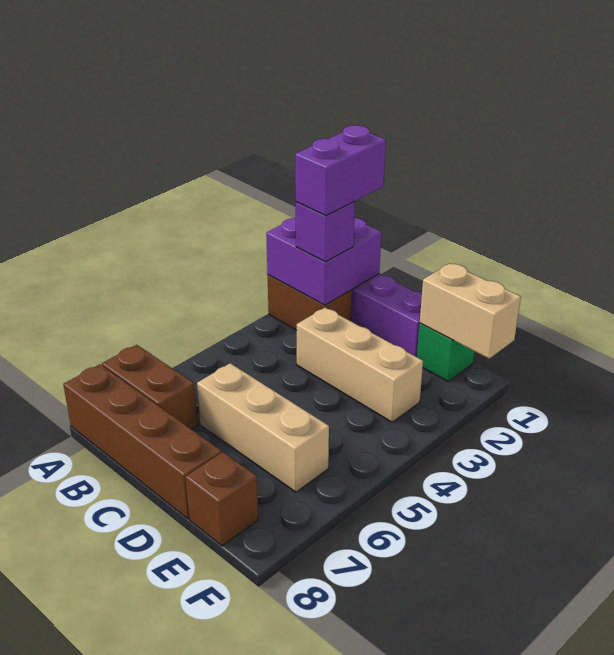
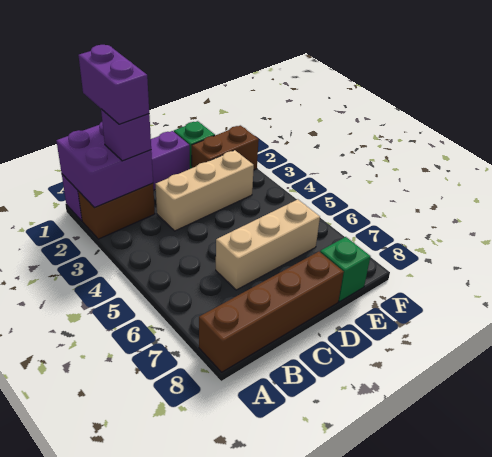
brown 1x2 brick [102,345,197,429] -> brown 1x2 brick moved to [192,125,259,170]
tan 1x2 brick [420,263,521,358] -> none
brown 1x1 brick [185,452,258,546] -> green 1x1 brick [320,237,371,302]

